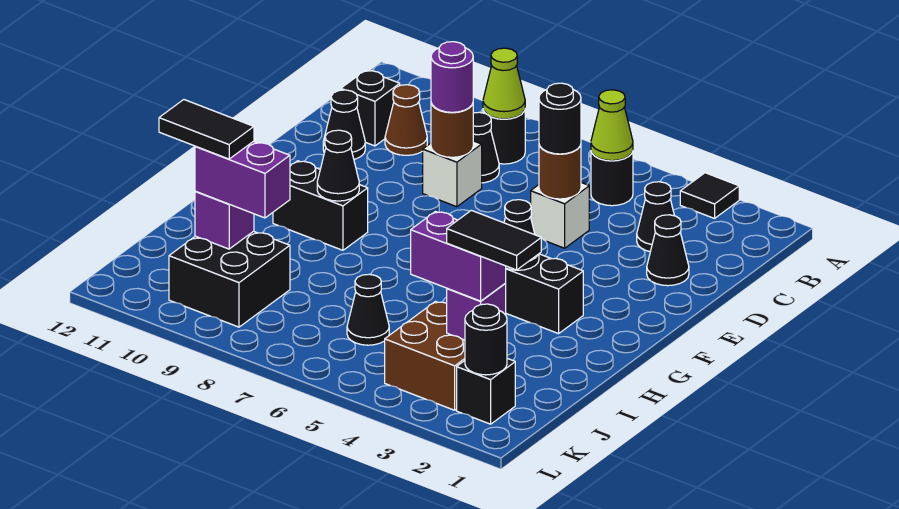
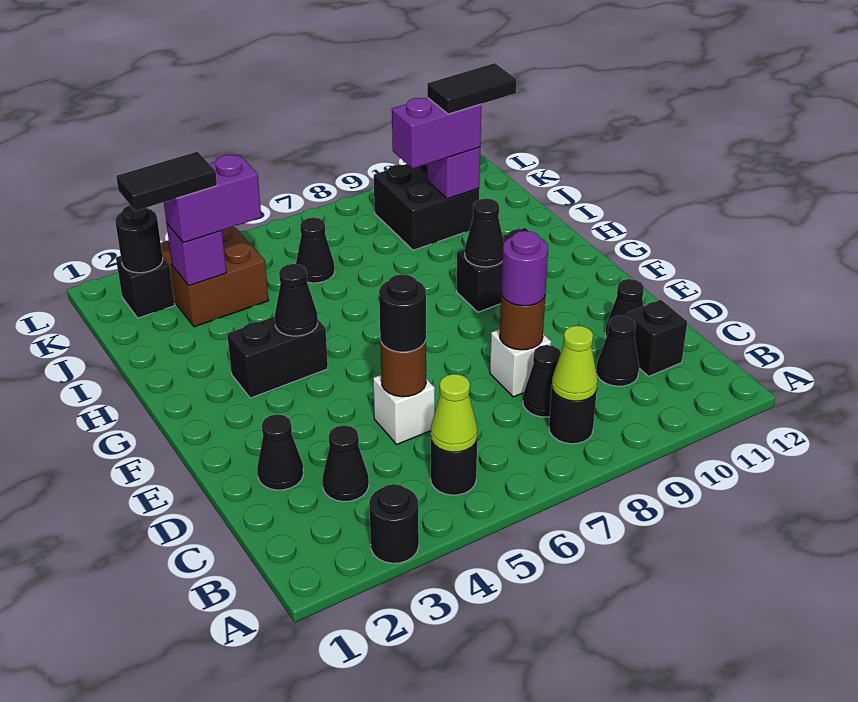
black 1x1 tile [680,173,739,218] -> black 1x1 round brick [369,484,419,563]
brown 1x1 cone [385,85,427,155] -> black 1x1 cone [596,316,639,386]

